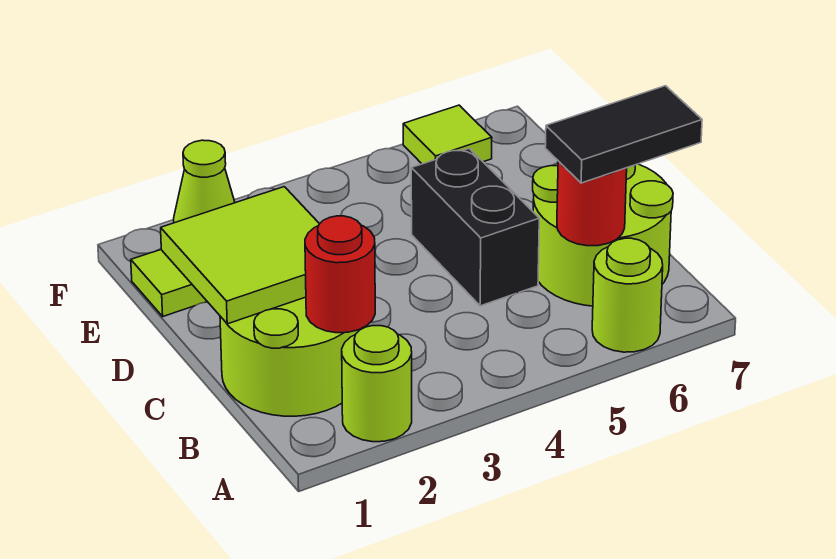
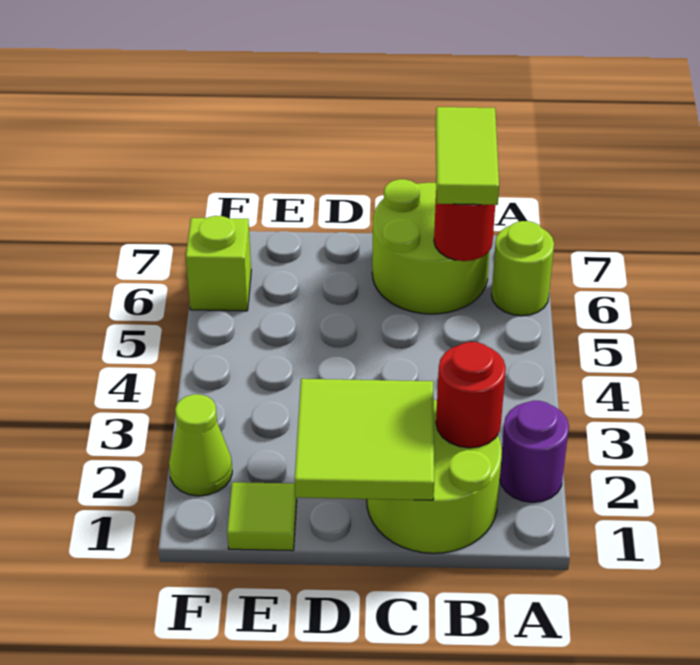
lime 1x1 round brick [342,326,412,442] -> purple 1x1 round brick [500,401,569,502]
black 1x2 tile [545,86,702,183] -> lime 1x2 tile [436,107,499,205]
black 1x2 brick [411,149,539,306] -> none
lime 1x1 tile [403,105,492,164] -> lime 1x1 brick [186,216,251,311]

